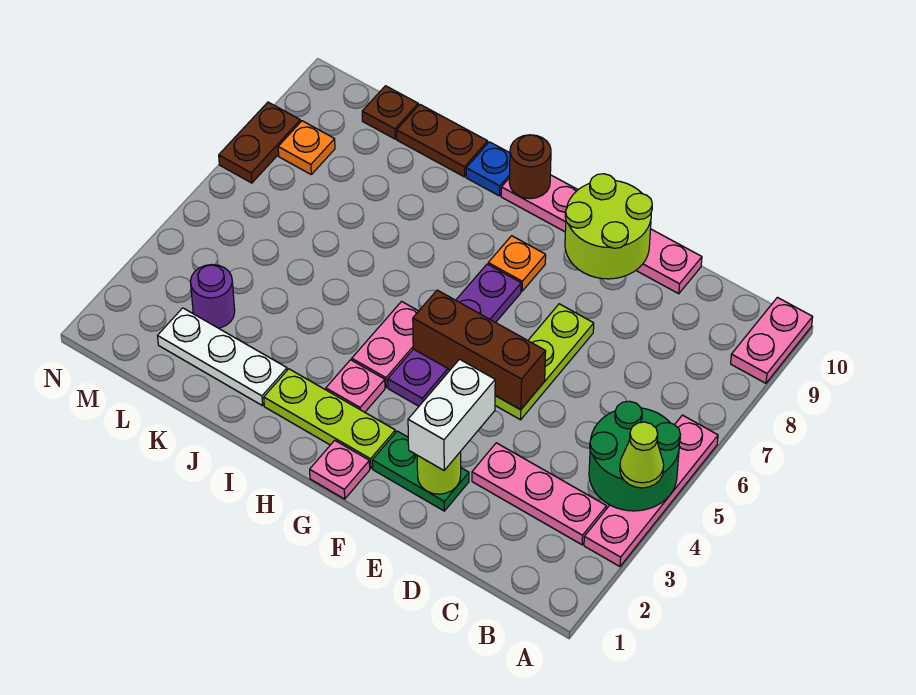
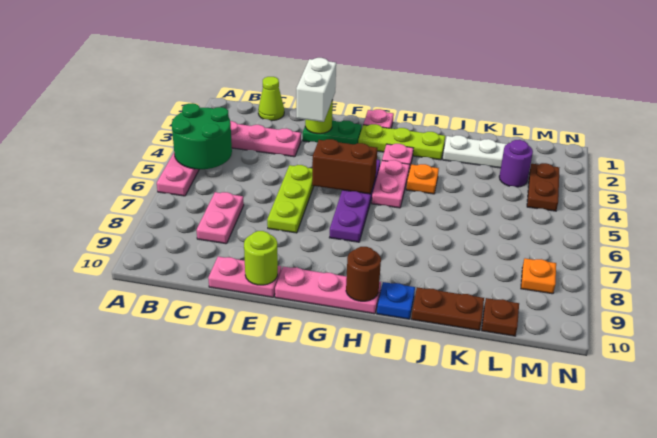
lime 1x1 cone [620,422,664,488] -> lime 1x1 cone moved to [258,77,284,121]
pink 1x2 plate [731,297,813,383] -> pink 1x2 plate moved to [197,192,244,244]
brown 1x3 brick [413,290,546,410] -> brown 1x2 brick [312,139,377,194]
lime 2x2 round brick [565,174,652,279] -> lime 1x1 round brick [244,231,278,285]
orange 1x1 plate [488,236,546,291] -> orange 1x1 plate moved to [406,164,439,194]
brown 1x2 plate [219,102,300,183] -> brown 1x2 plate moved to [527,163,559,211]

